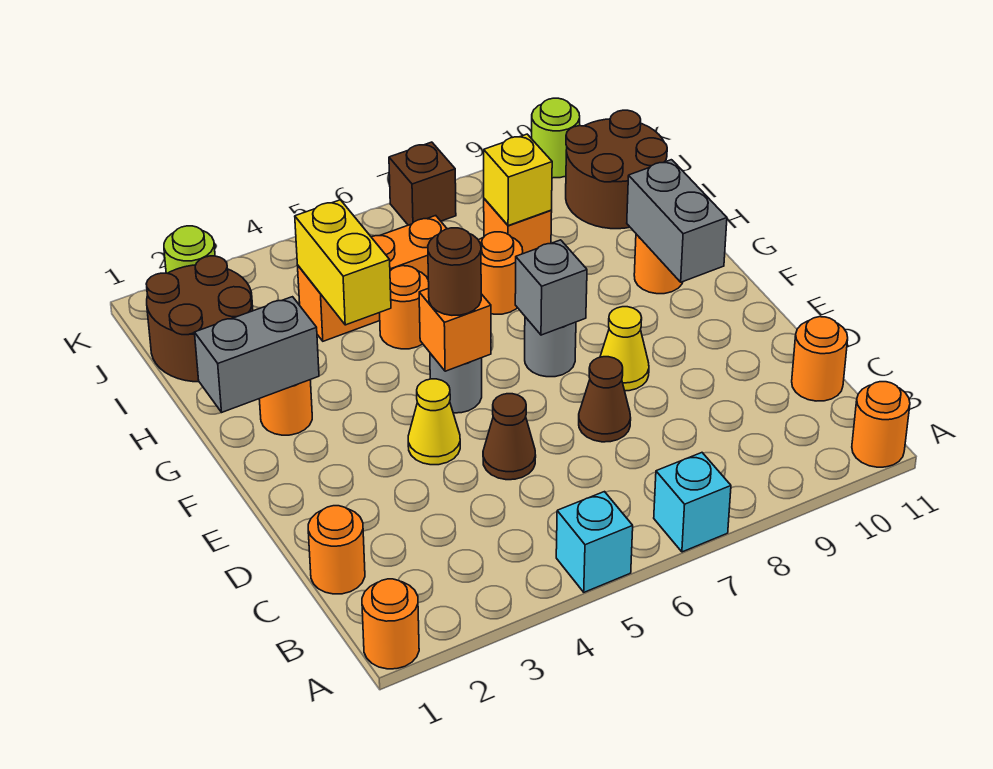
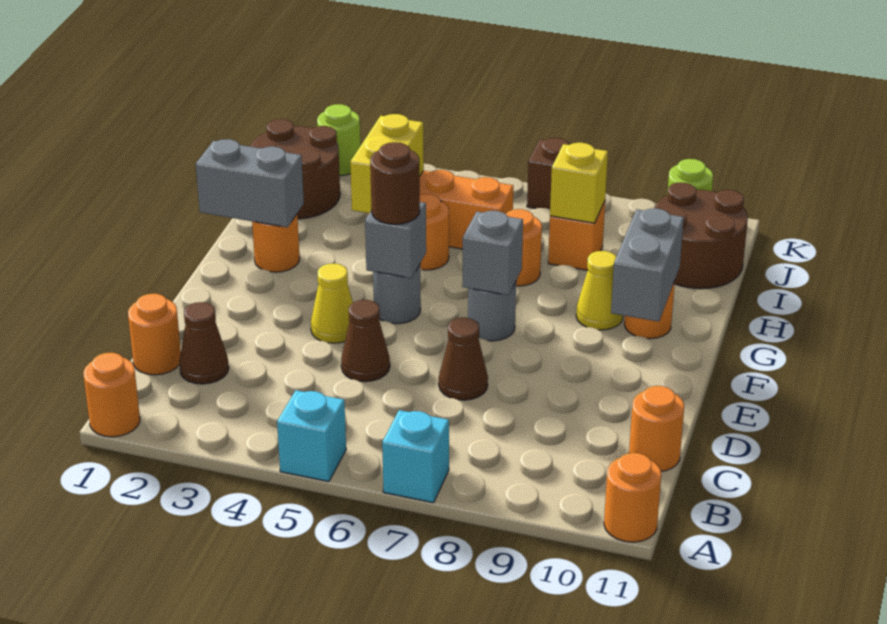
none -> brown 1x1 cone [179,302,229,384]
yellow 1x1 cone [600,307,649,391] -> yellow 1x1 cone moved to [576,251,623,330]
orange 1x1 brick [419,288,491,371] -> grey 1x1 brick [365,202,426,278]

